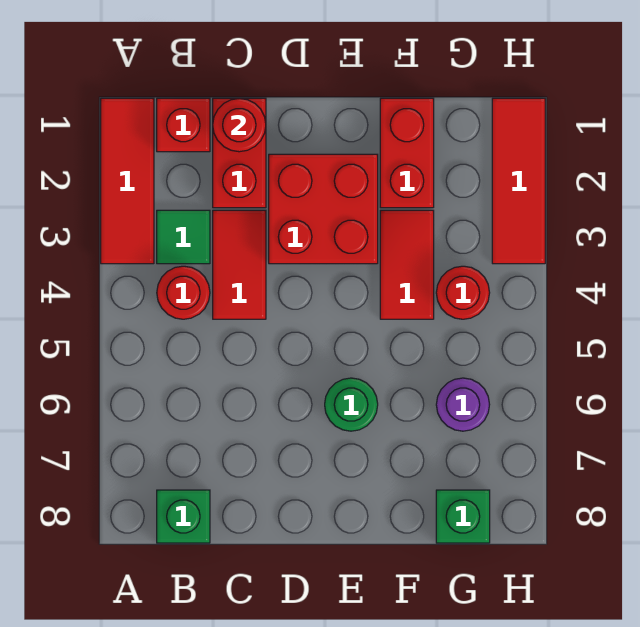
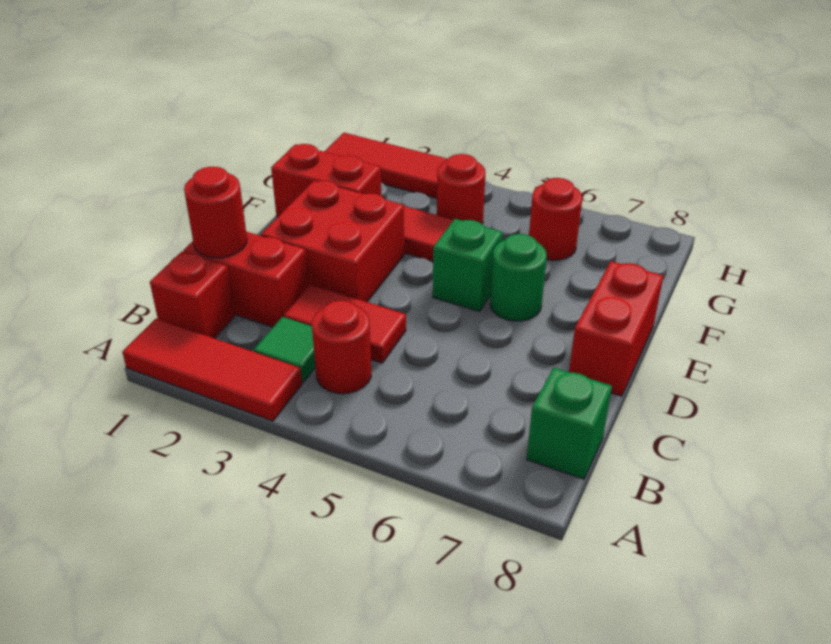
none -> red 1x2 brick [569,261,663,396]
purple 1x1 round brick [436,378,490,431] -> red 1x1 round brick [529,178,583,260]
green 1x1 brick [436,490,490,543] -> green 1x1 brick moved to [433,219,502,311]

